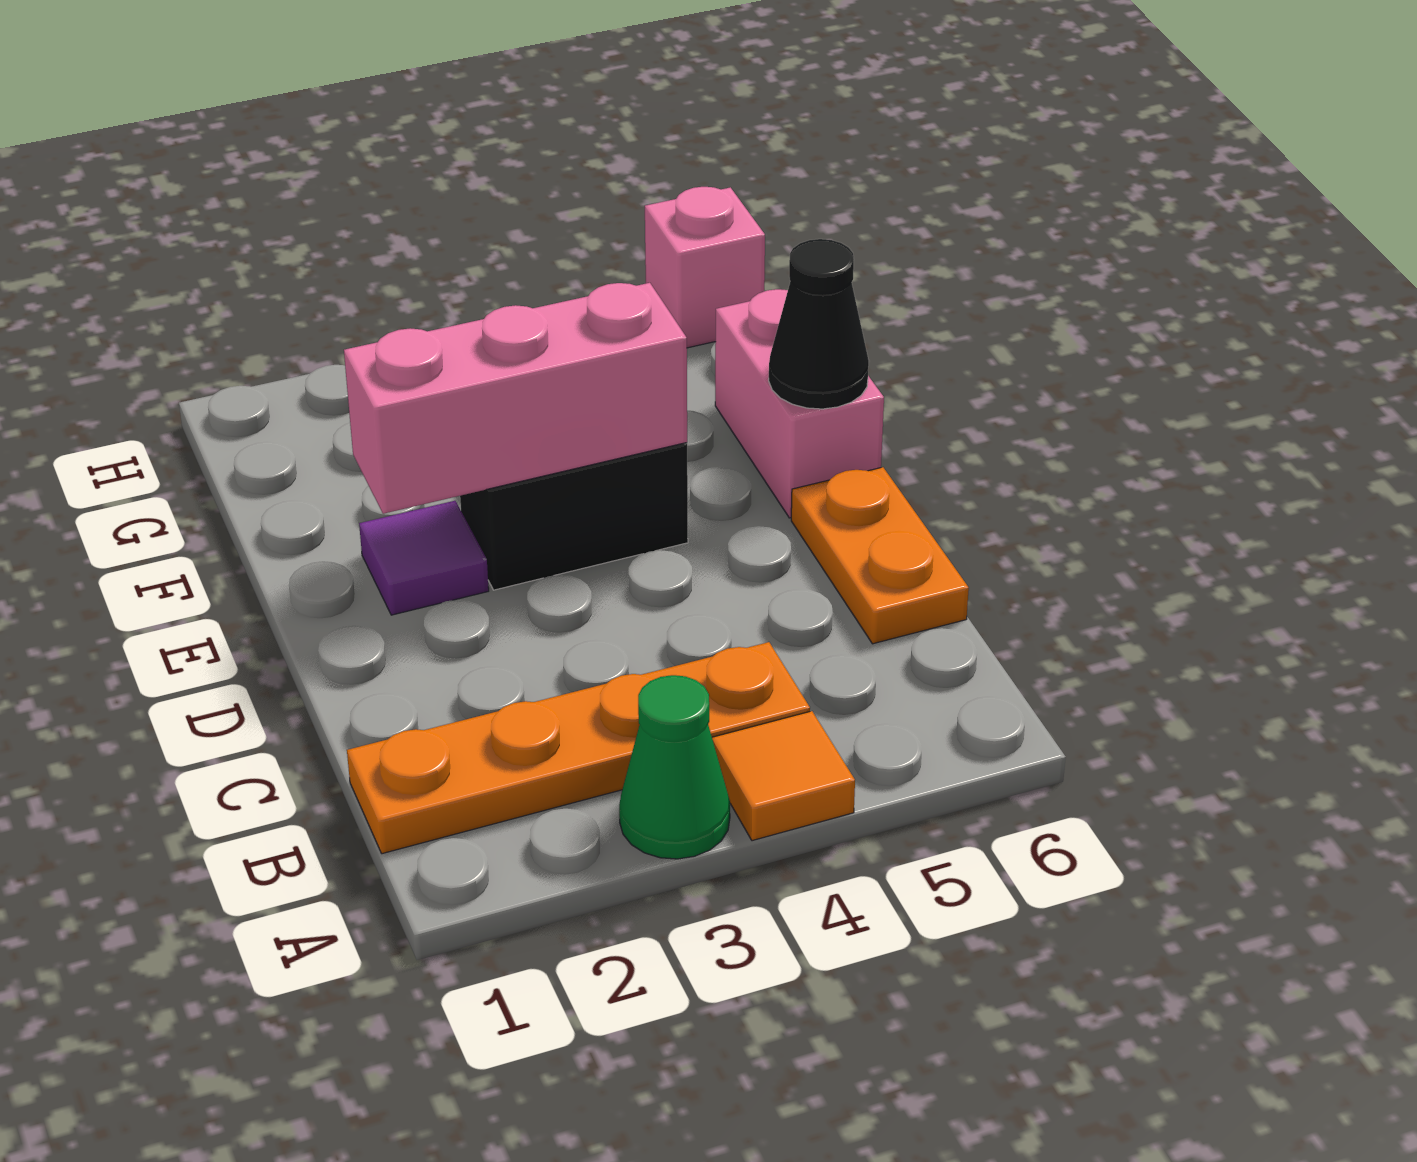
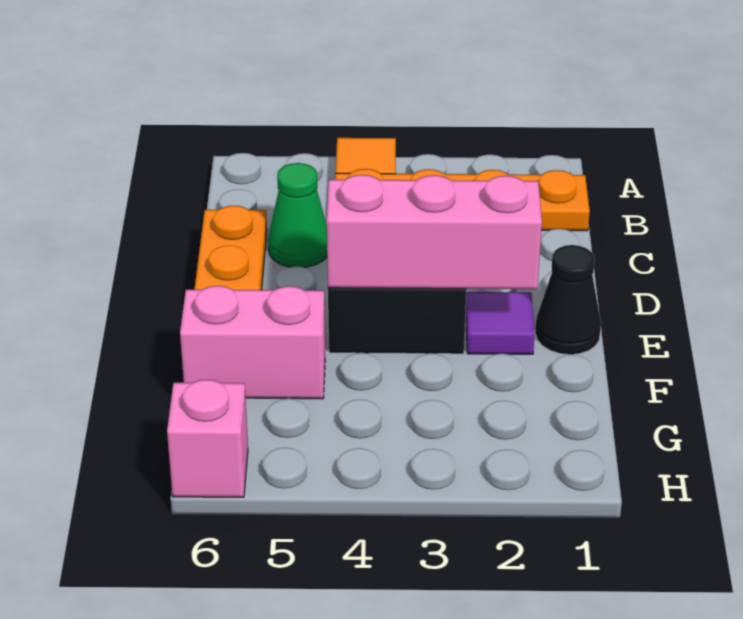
green 1x1 cone [619,675,730,859] -> green 1x1 cone moved to [268,163,327,267]
pink 1x2 brick [715,289,884,518] -> pink 1x2 brick turned to [180,286,325,399]
black 1x1 cone [769,239,869,409] -> black 1x1 cone moved to [535,245,601,355]

